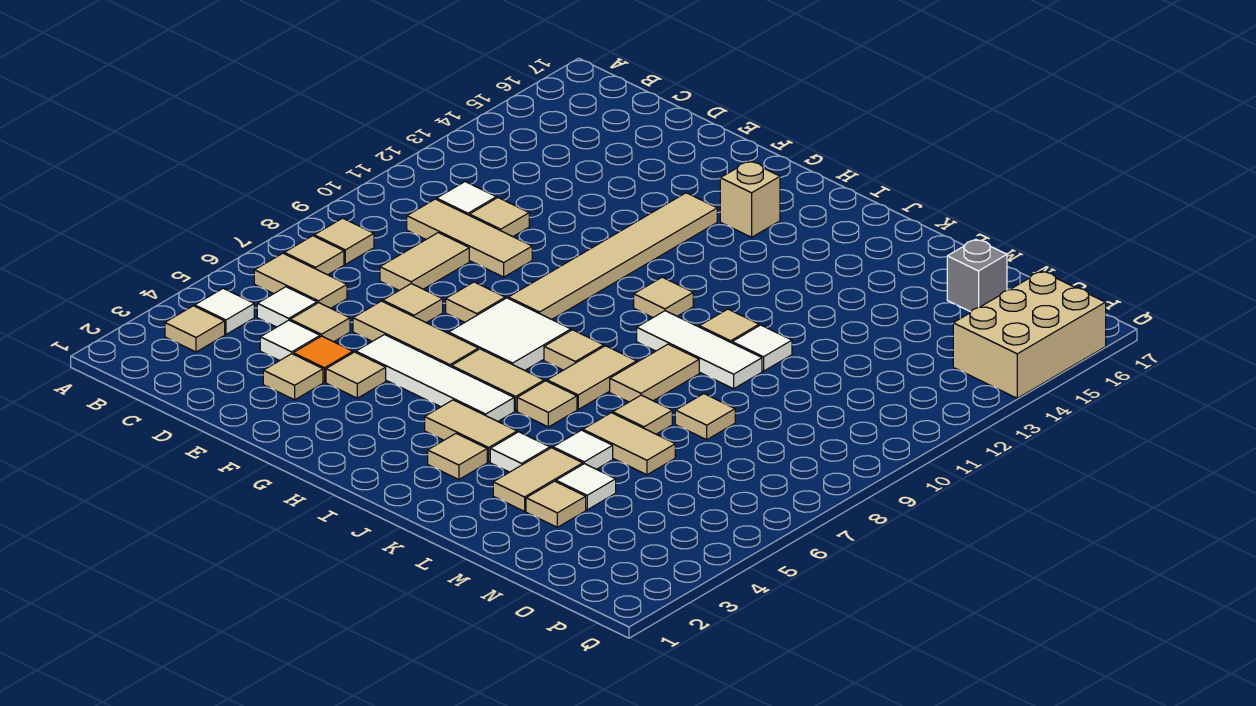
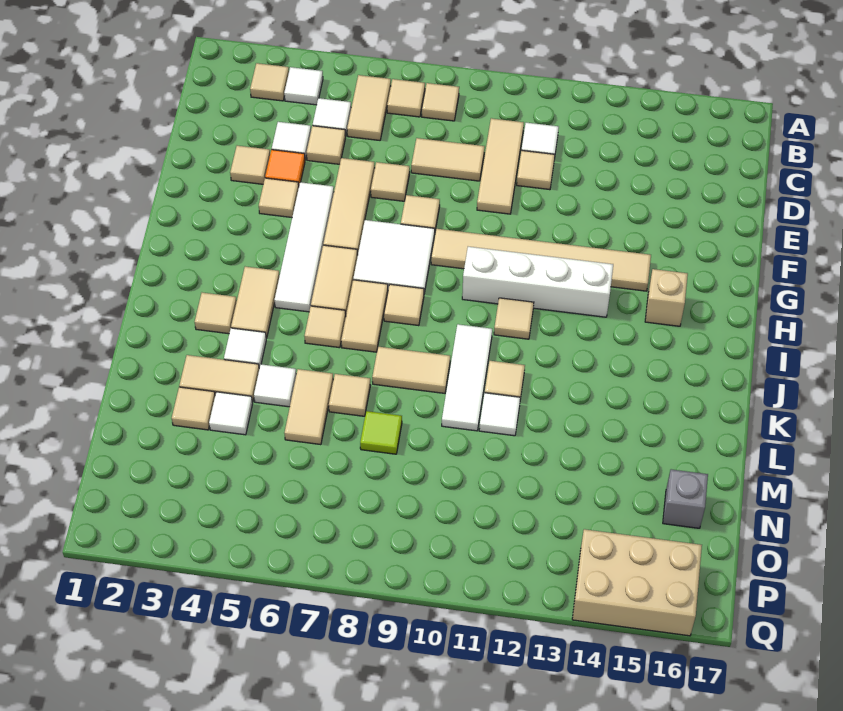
none -> white 1x4 brick [462,247,613,317]
tan 1x2 tile [547,346,637,409] -> tan 1x2 tile turned to [341,280,388,352]
tan 1x1 tile [675,394,735,440] -> lime 1x1 tile [360,411,402,454]

